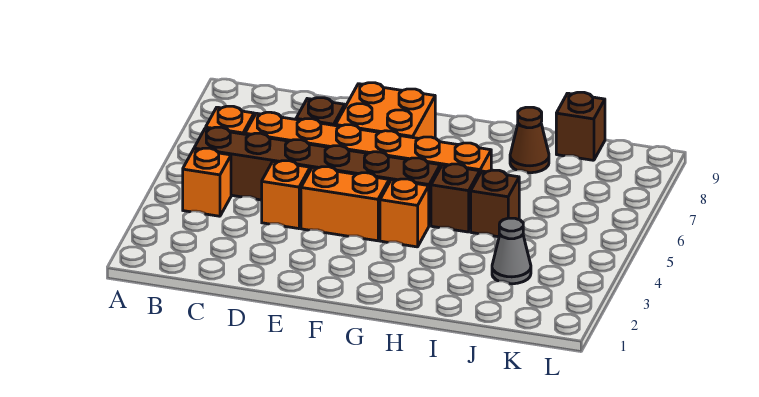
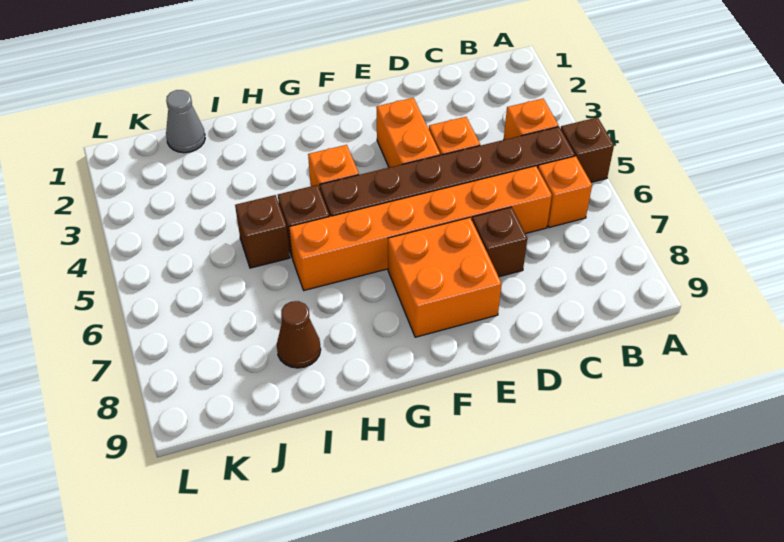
orange 1x2 brick [301,167,389,241] -> orange 1x2 brick turned to [376,98,440,167]
grey 1x1 cone [492,218,531,284] -> grey 1x1 cone moved to [166,90,205,153]
brown 1x1 brick [556,92,605,160] -> brown 1x1 brick moved to [561,117,614,182]

